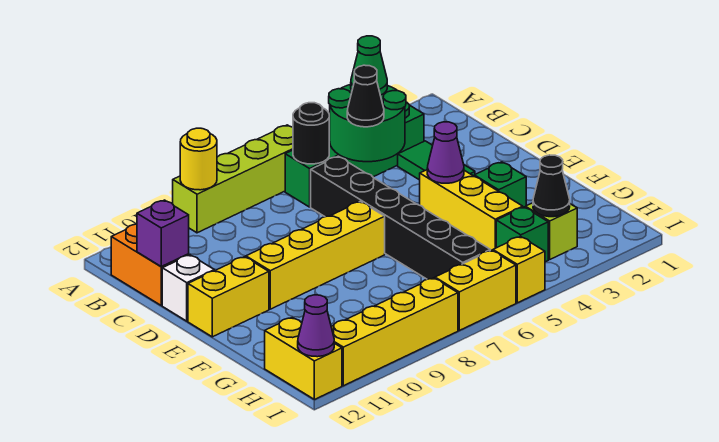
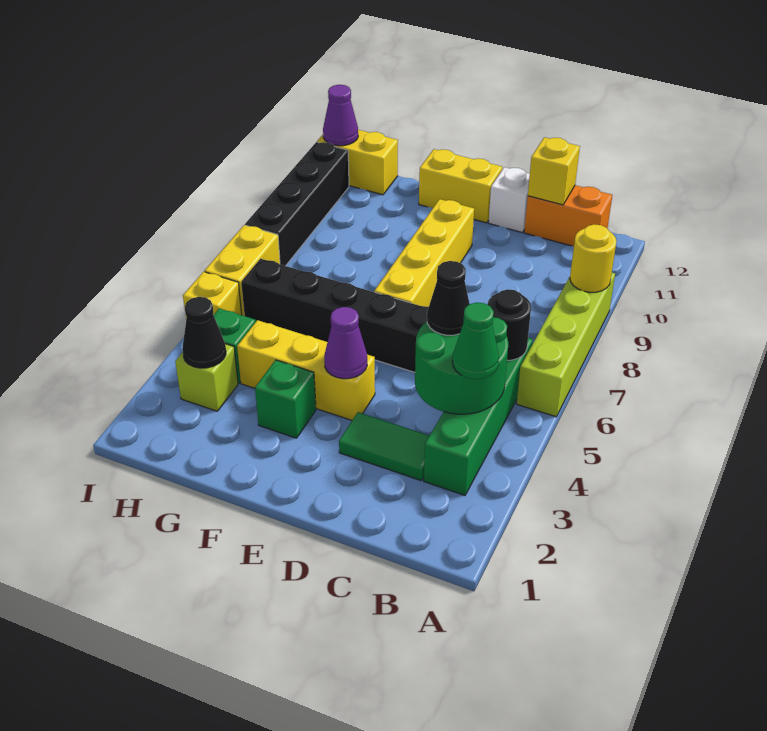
purple 1x1 brick [137,200,189,267] -> yellow 1x1 brick [528,137,580,205]
yellow 1x2 brick [188,257,269,337] -> yellow 1x2 brick turned to [419,149,502,223]
yellow 1x4 brick [331,278,458,386] -> black 1x4 brick [245,142,349,266]

